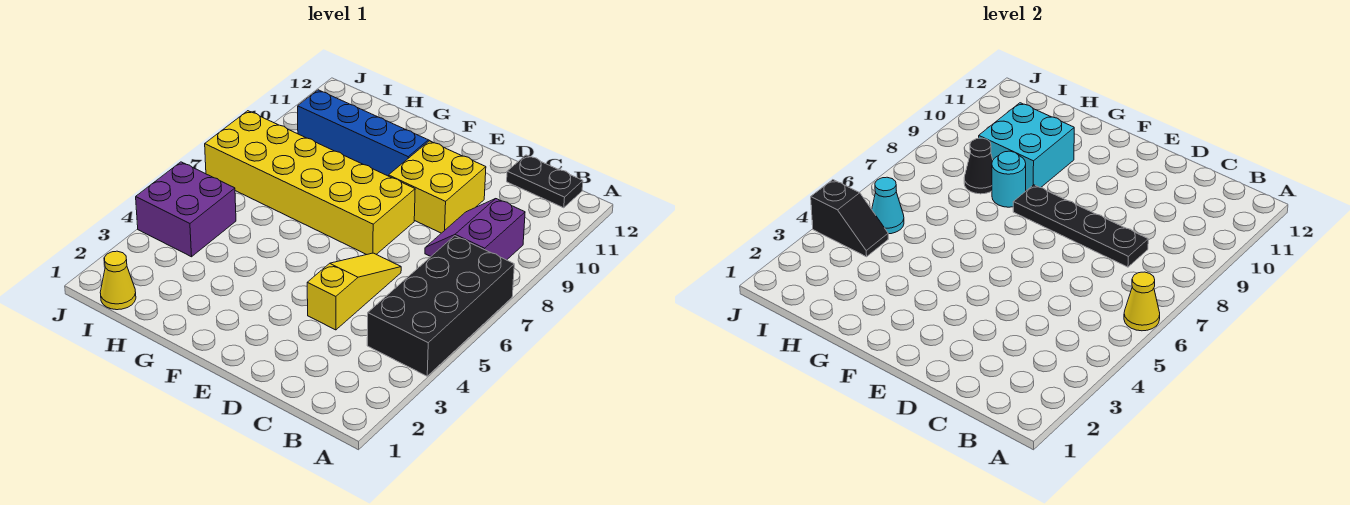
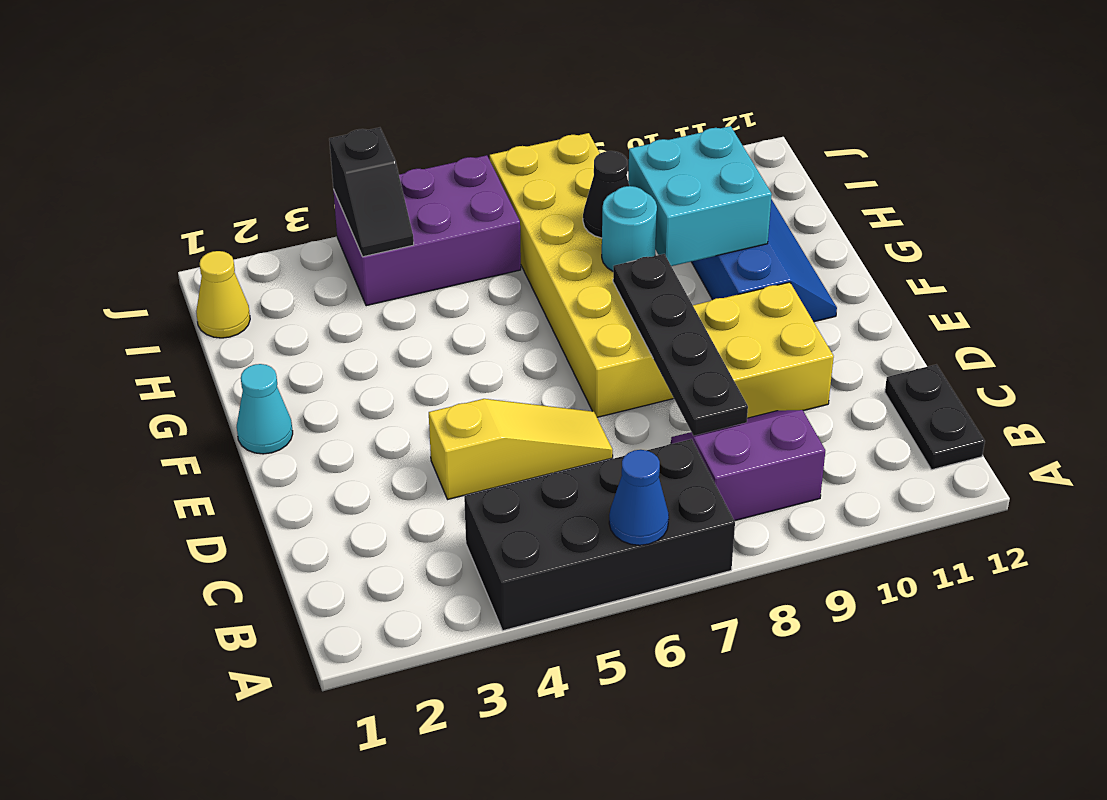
yellow 1x1 cone [1124,272,1160,331] -> blue 1x1 cone [609,450,669,545]
purple 2x2 brick [136,162,236,257] -> purple 2x3 brick [333,155,521,306]
cyan 1x1 cone [872,177,904,234] -> cyan 1x1 cone moved to [237,364,293,454]

